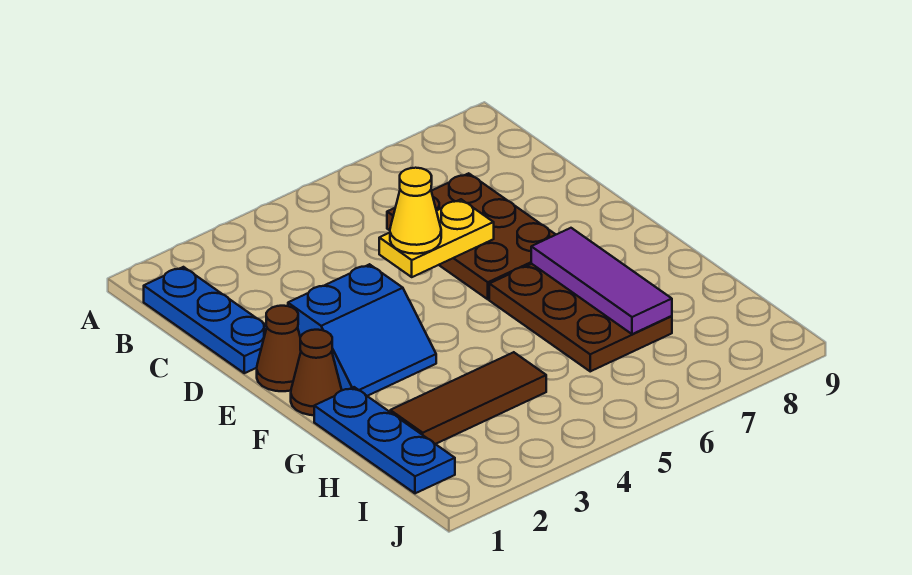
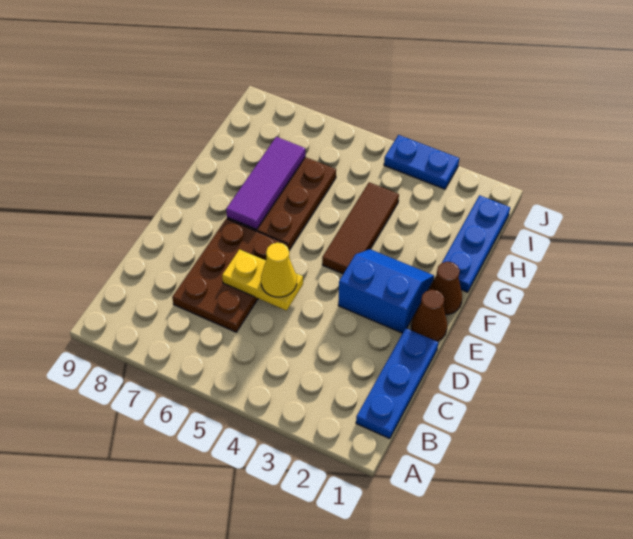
brown 1x3 tile [390,352,546,444] -> brown 1x3 tile turned to [322,182,399,274]
none -> blue 1x2 plate [384,135,459,189]

